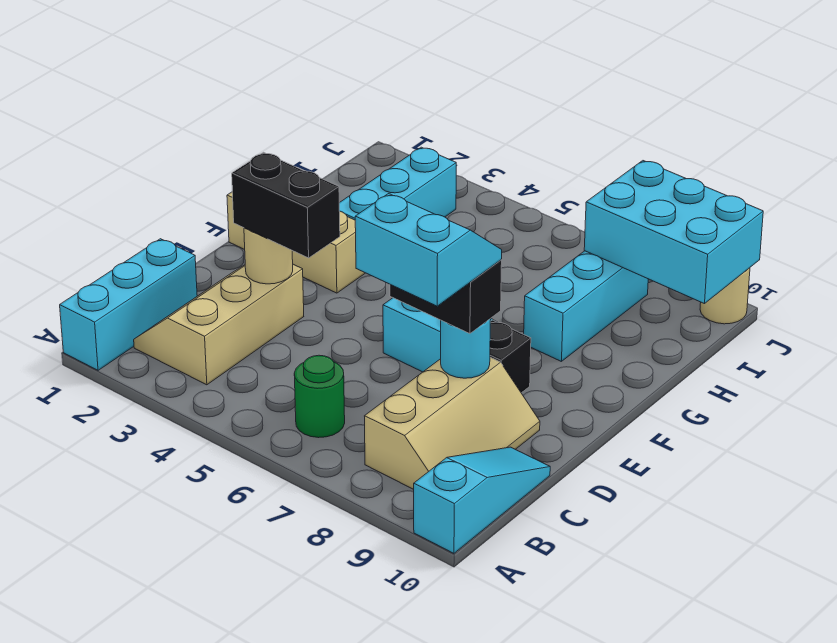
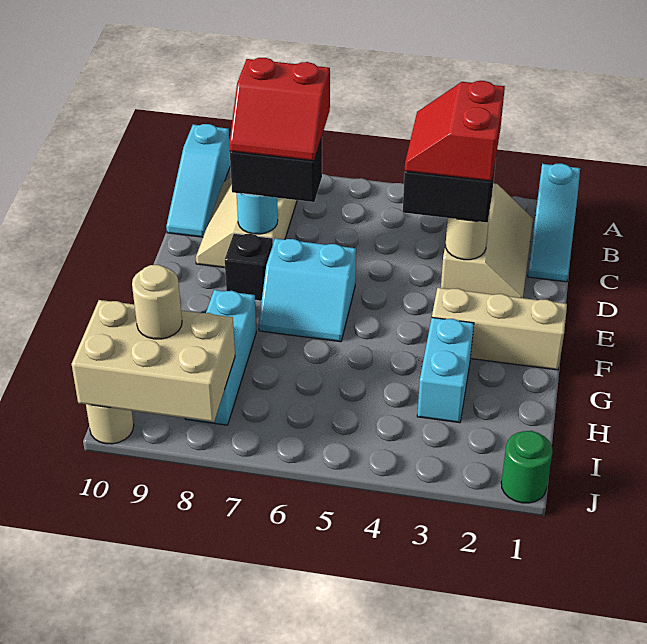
cyan 1x3 brick [60,239,197,370] -> cyan 1x3 slope [528,163,580,282]
green 1x1 round brick [294,355,345,438] -> green 1x1 round brick moved to [501,431,553,503]
none -> red 2x2 slope [405,81,505,181]
cyan 2x2 slope [355,194,502,306] -> red 2x2 slope [229,58,330,161]
cyan 1x3 brick [339,147,456,220] -> cyan 1x2 brick [417,318,474,423]
cyan 2x3 brick [584,161,763,304] -> tan 2x3 brick [72,300,235,422]
none -> tan 1x1 round brick [132,265,182,339]

